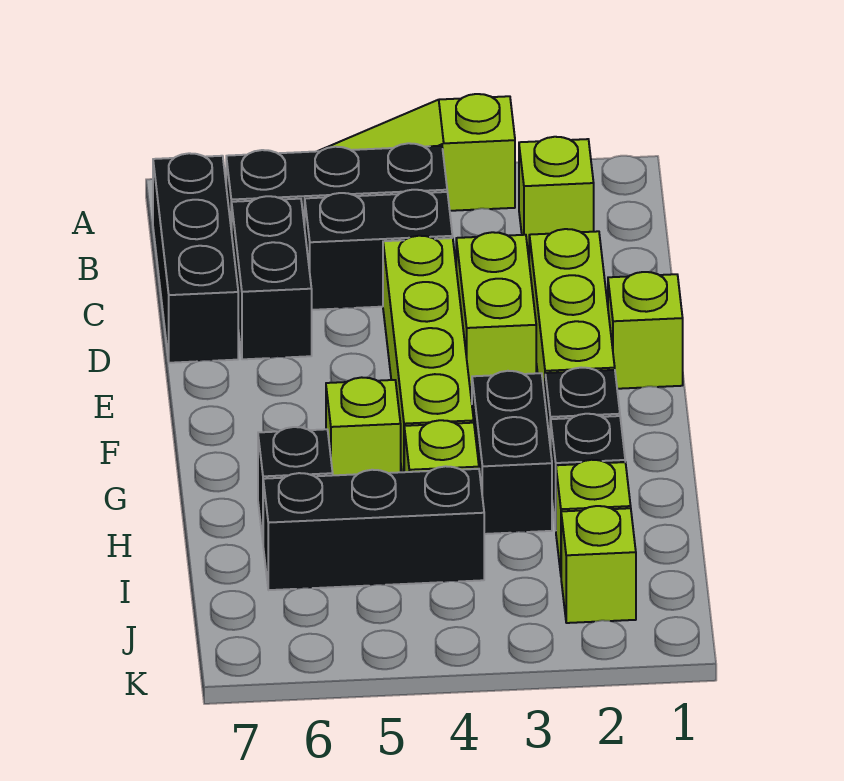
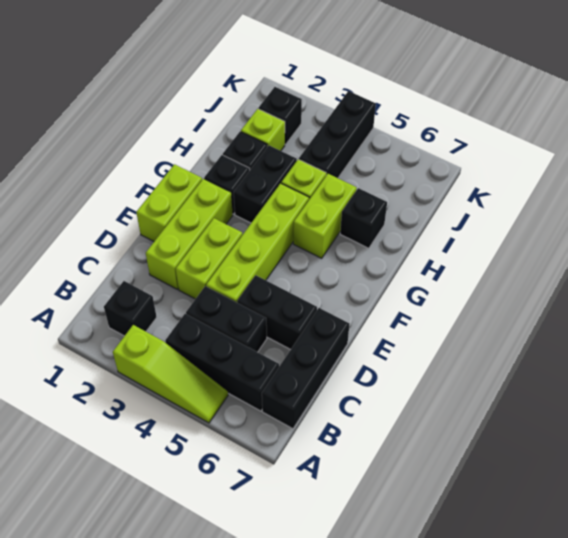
lime 1x1 brick [519,137,594,254] -> black 1x1 brick [104,281,157,336]
black 1x2 brick [232,196,312,359] -> black 1x2 brick turned to [237,275,317,350]
lime 1x1 brick [608,272,683,389] -> lime 1x2 brick [136,164,202,241]
lime 1x1 brick [326,377,401,475] -> lime 1x2 brick [293,174,357,258]
black 1x3 brick [263,466,484,590] -> black 1x3 brick turned to [299,91,376,178]
lime 1x1 brick [561,506,636,623] -> black 1x1 brick [258,87,302,145]

